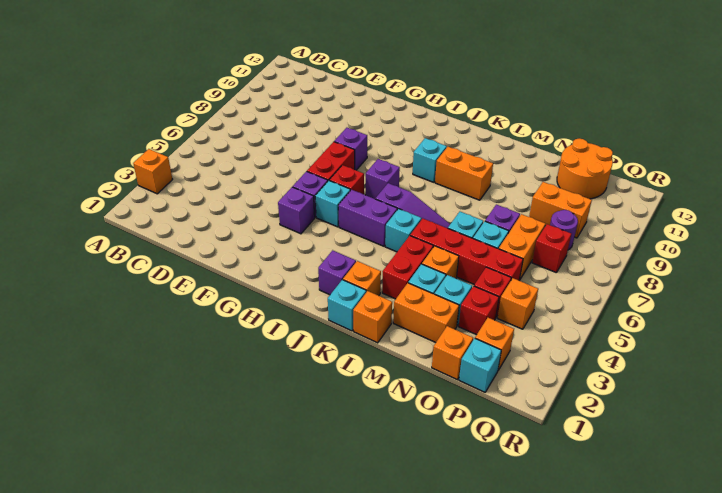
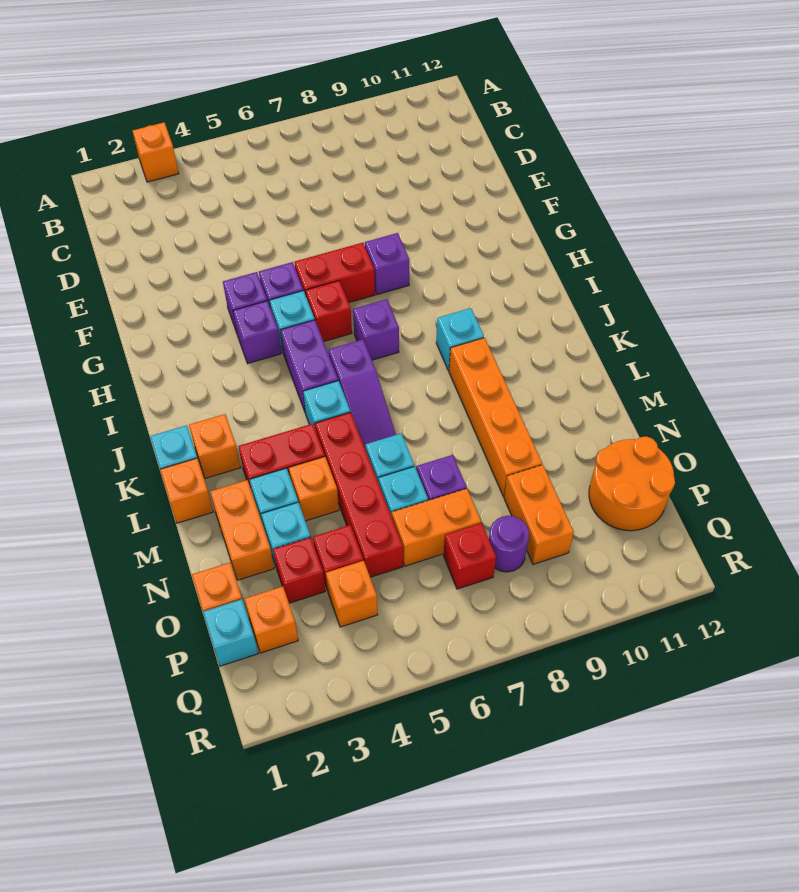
purple 1x1 brick [318,250,356,295] -> purple 1x1 brick moved to [233,301,281,363]
orange 1x2 brick [435,147,493,200] -> orange 1x4 brick [449,338,542,496]

